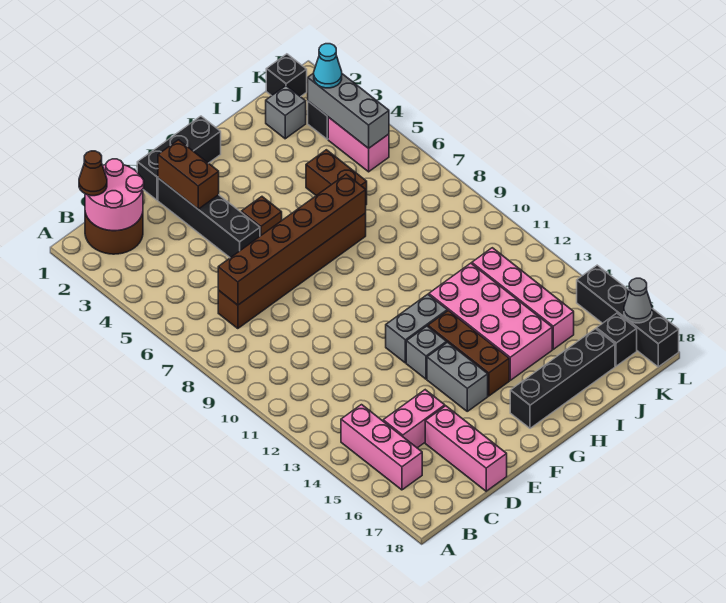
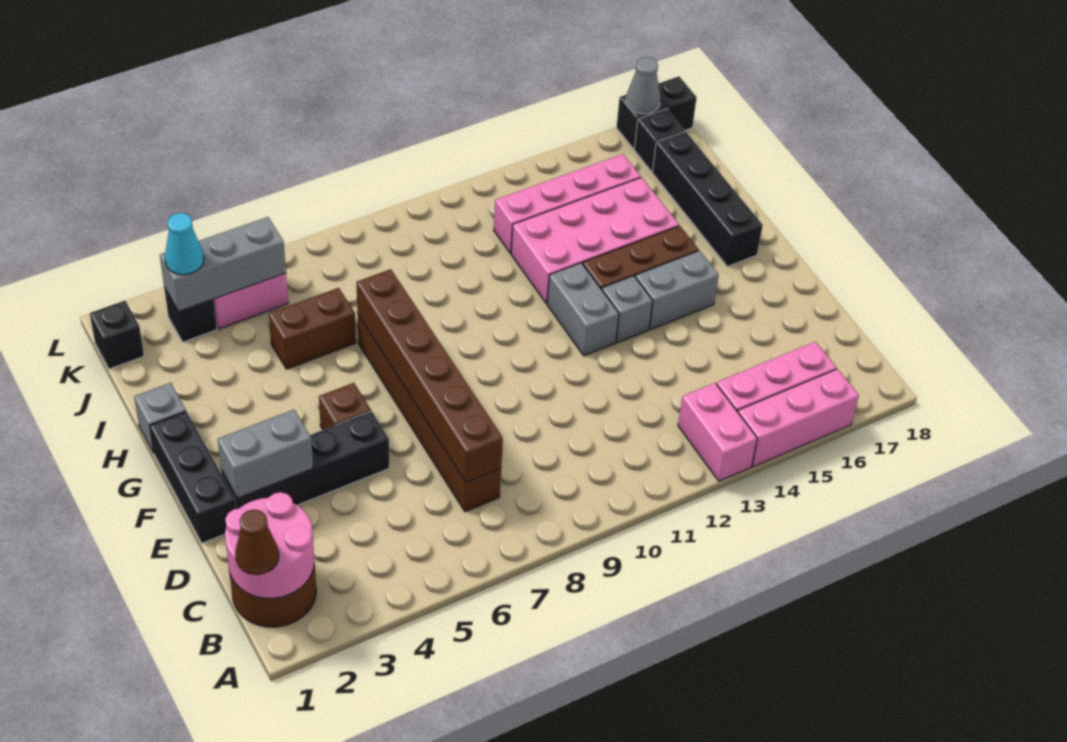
pink 1x2 brick [383,390,445,448] -> pink 1x2 brick moved to [678,383,757,481]
pink 1x3 brick [425,406,507,491] -> pink 1x3 brick moved to [738,369,859,467]
brown 1x2 brick [158,140,219,209] -> grey 1x2 brick [218,410,313,498]
grey 1x1 brick [266,86,306,139] -> grey 1x1 brick moved to [134,383,186,453]
black 1x4 brick [577,265,679,367] -> black 1x2 brick [616,76,697,149]

